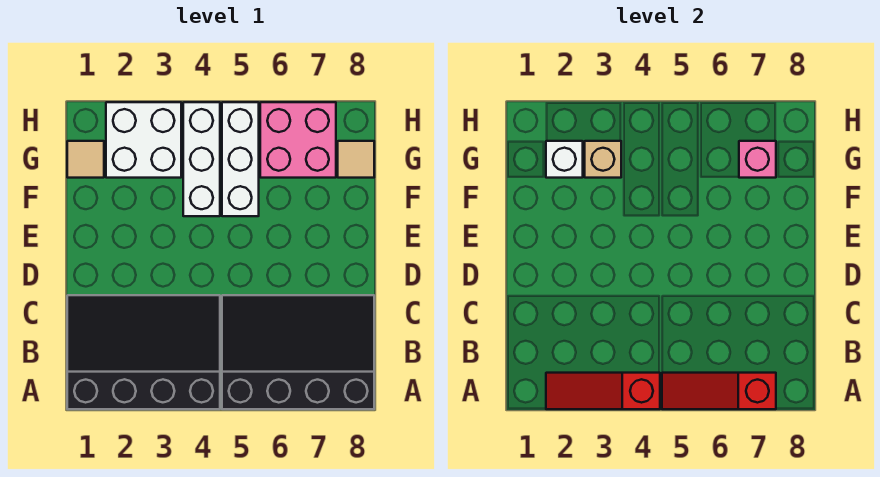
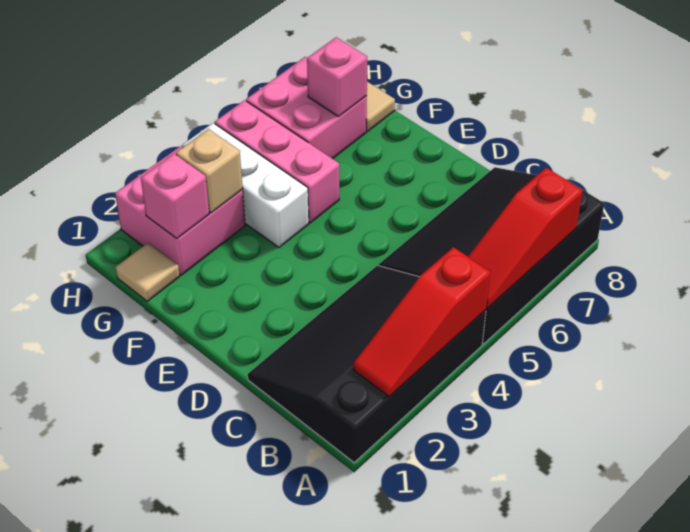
white 1x3 brick [222,102,259,216] -> pink 1x3 brick [215,100,339,223]
white 2x2 brick [106,102,181,178] -> pink 2x2 brick [115,146,245,275]
white 1x1 brick [546,141,583,178] -> pink 1x1 brick [141,154,209,239]

